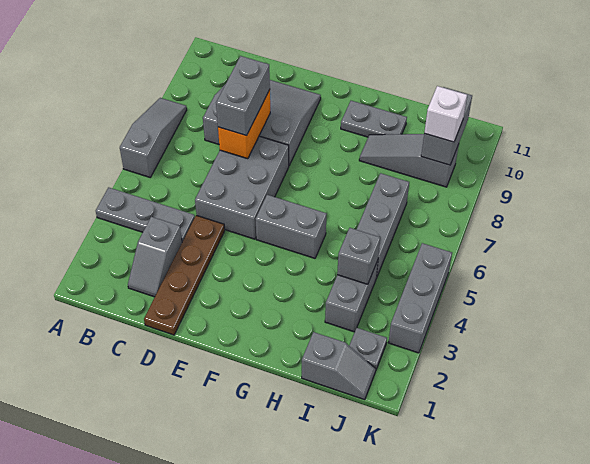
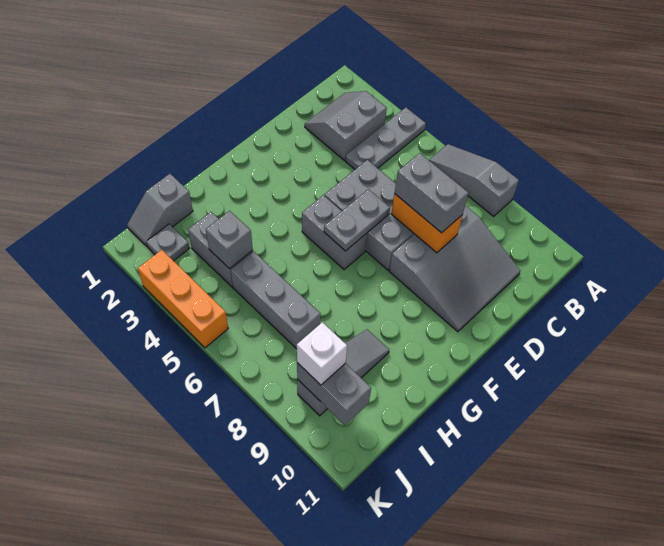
grey 1x3 slope [120,98,187,177] -> grey 1x3 slope turned to [429,144,519,216]
grey 1x2 slope [128,217,182,297] -> grey 2x2 slope [305,91,387,161]
brown 1x4 plate [144,215,225,335] -> none
grey 1x2 brick [256,195,327,258] -> grey 1x2 brick turned to [302,195,367,270]
grey 1x2 plate [341,101,407,137] -> grey 1x2 plate moved to [324,189,390,251]
grey 1x3 brick [388,243,452,353] -> orange 1x3 brick [138,250,228,348]

